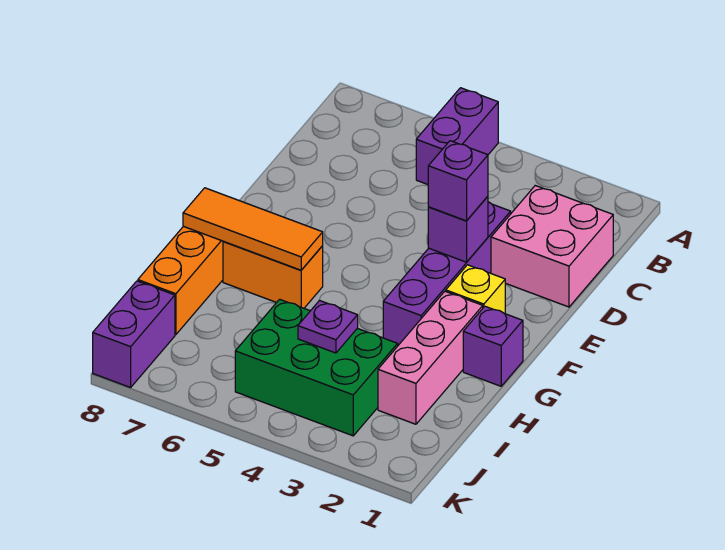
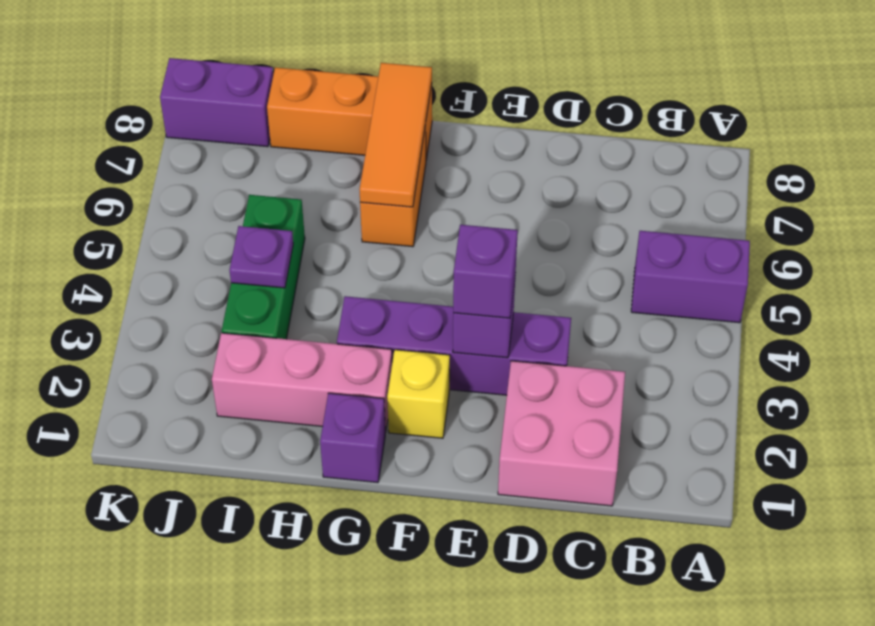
green 2x3 brick [235,299,398,436] -> green 1x3 brick [222,195,305,339]

